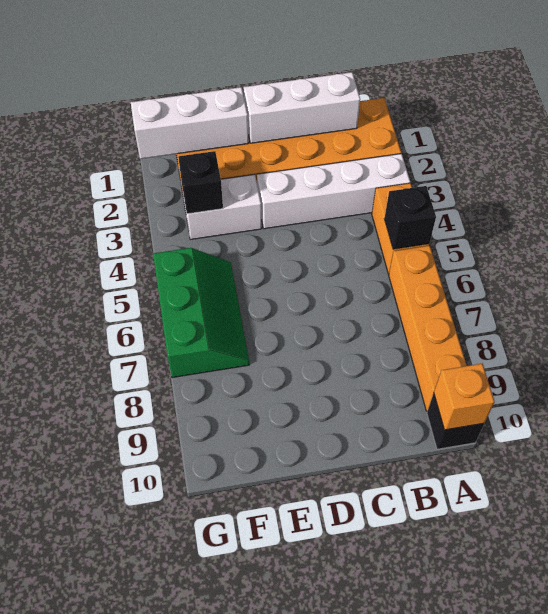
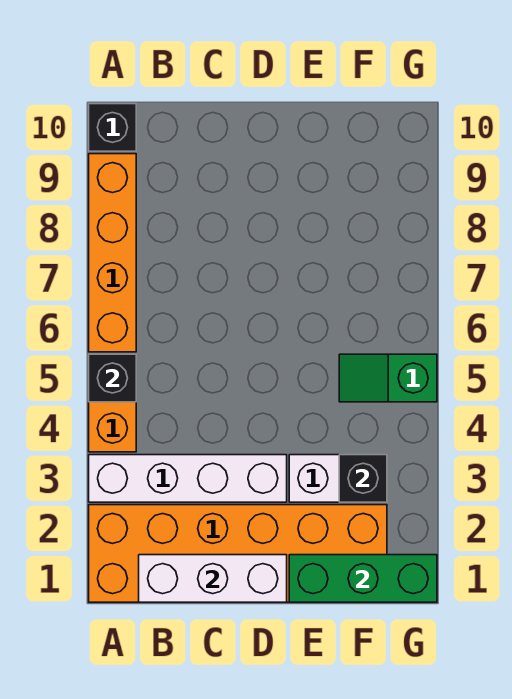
orange 1x1 brick [434,364,495,430] -> none
white 1x3 brick [131,87,249,159] -> green 1x3 brick [289,555,437,602]
green 2x3 slope [153,248,249,378] -> green 1x2 slope [339,354,437,402]

